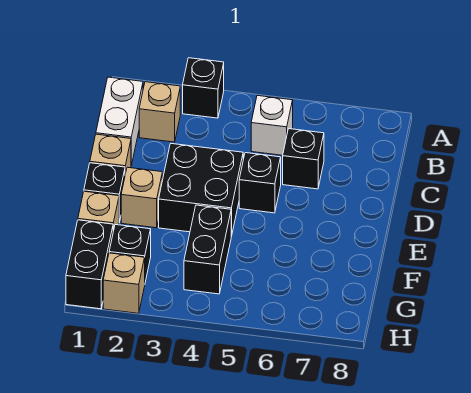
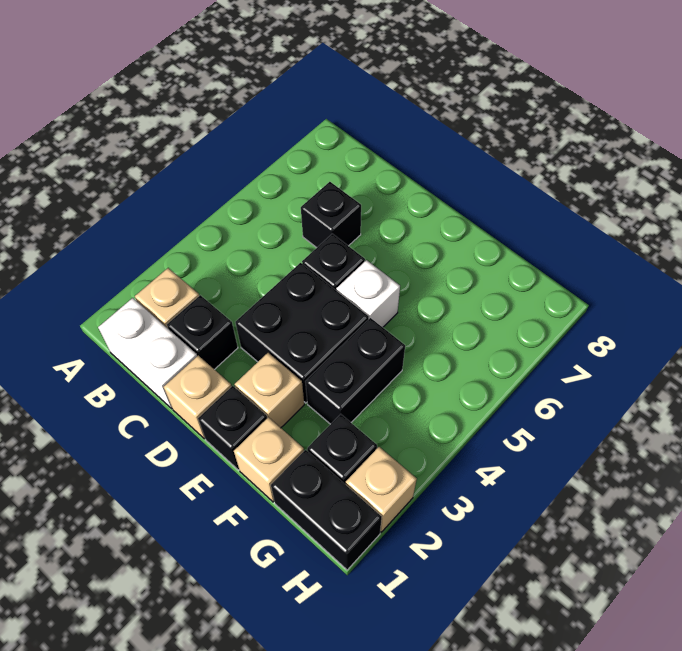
black 1x1 brick [183,58,224,118] -> black 1x1 brick moved to [167,295,238,370]
white 1x1 brick [251,95,293,155] -> white 1x1 brick moved to [336,260,400,327]
black 1x2 brick [184,205,231,294] -> black 1x2 brick turned to [305,318,405,424]

